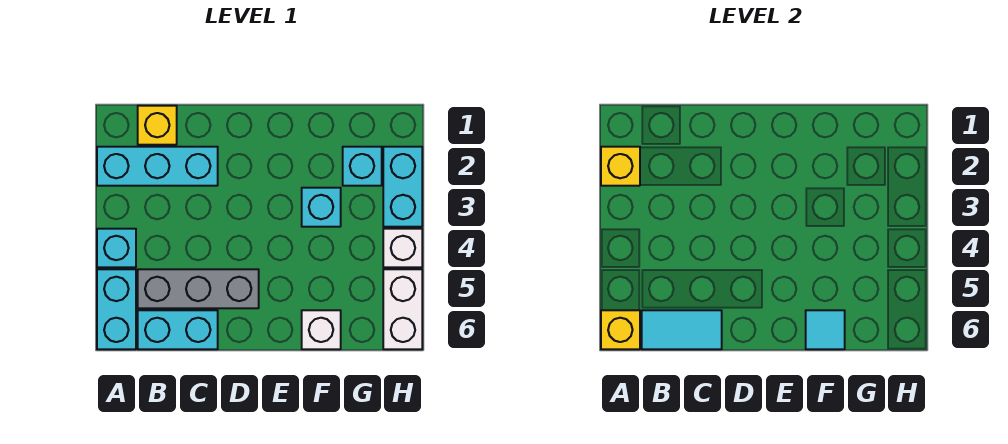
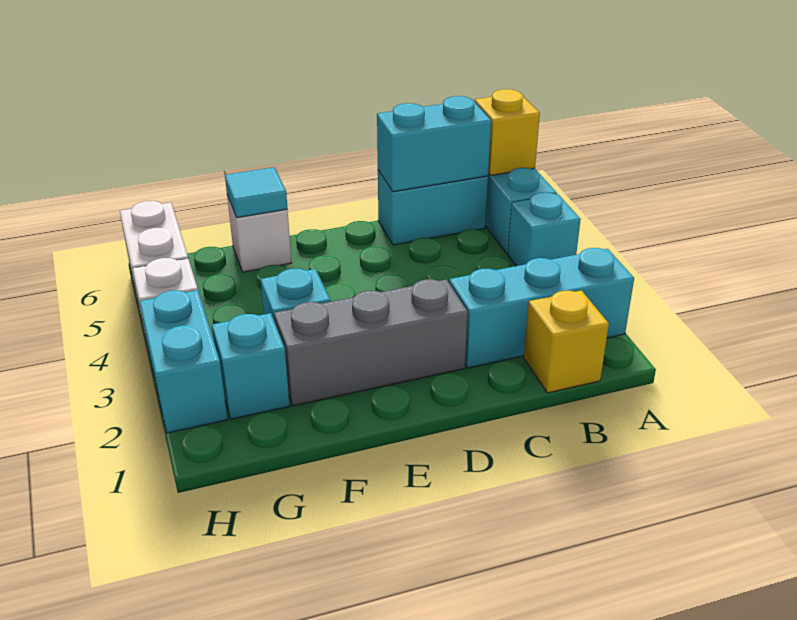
yellow 1x1 brick [601,147,640,186] -> none
grey 1x3 brick [138,269,259,308] -> grey 1x3 brick moved to [274,279,468,406]
cyan 1x2 tile [642,310,722,349] -> cyan 1x2 brick [377,96,491,192]

